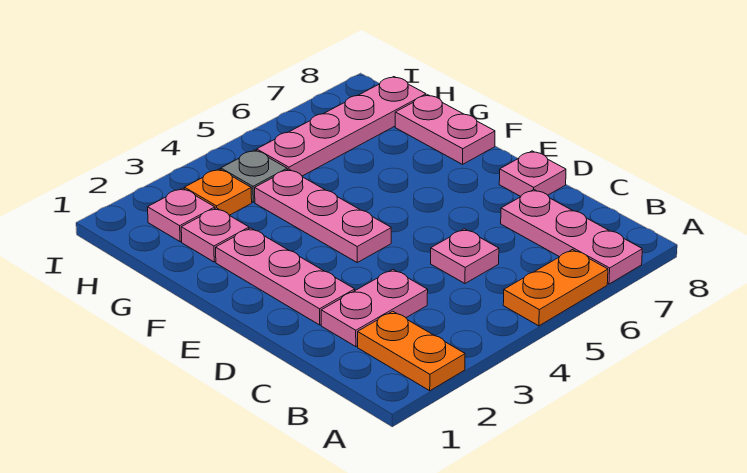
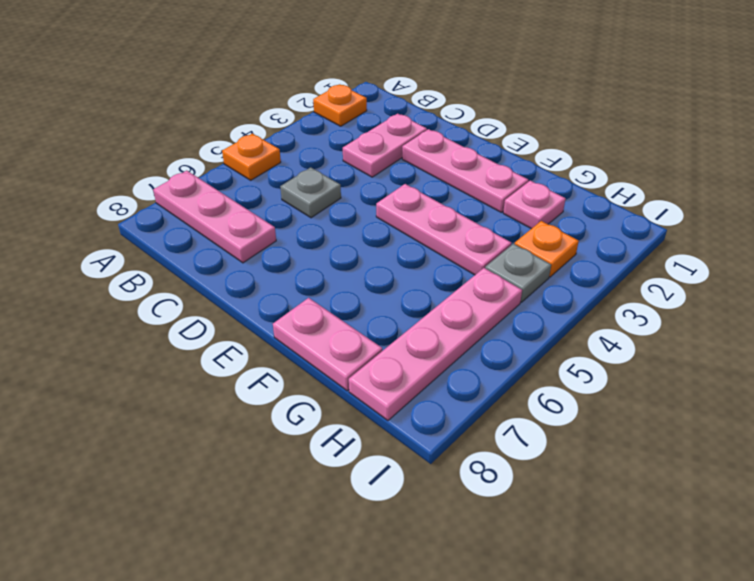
orange 1x2 plate [358,311,465,391] -> orange 1x1 plate [313,84,367,126]
orange 1x2 plate [503,250,608,326] -> orange 1x1 plate [222,134,281,180]
pink 1x1 plate [431,229,499,283] -> grey 1x1 plate [280,167,341,218]
pink 1x1 plate [499,151,566,196] -> none
pink 1x1 plate [148,188,215,242] -> none

